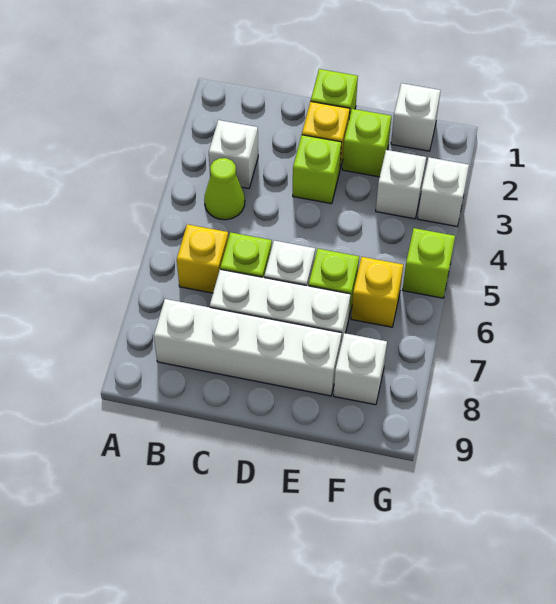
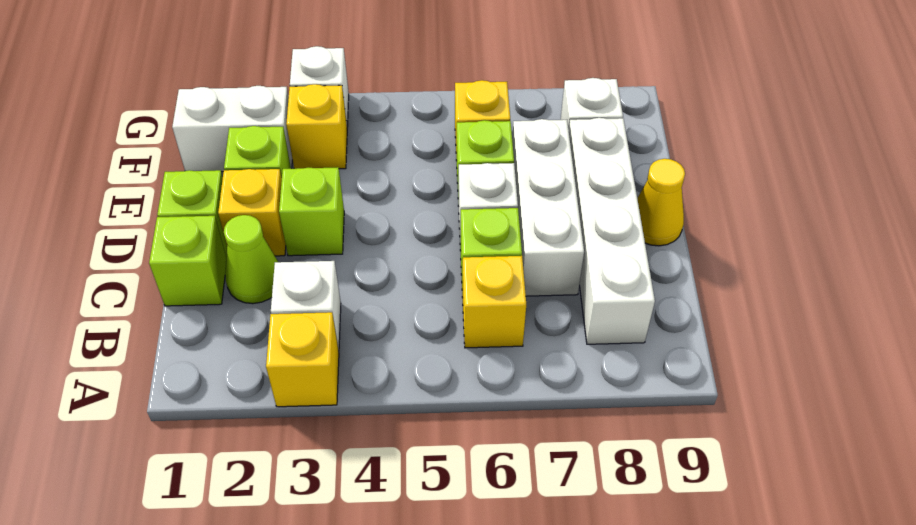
none -> yellow 1x1 brick [266,312,339,407]
lime 1x1 cone [204,158,245,220] -> lime 1x1 cone moved to [224,215,278,304]
none -> yellow 1x1 cone [637,159,685,246]
white 1x1 brick [391,83,441,151] -> white 1x2 brick [172,86,292,172]
white 1x1 brick [376,150,426,219] -> yellow 1x1 brick [286,84,347,169]
lime 1x1 brick [403,228,455,298] -> lime 1x1 brick moved to [149,216,226,306]

